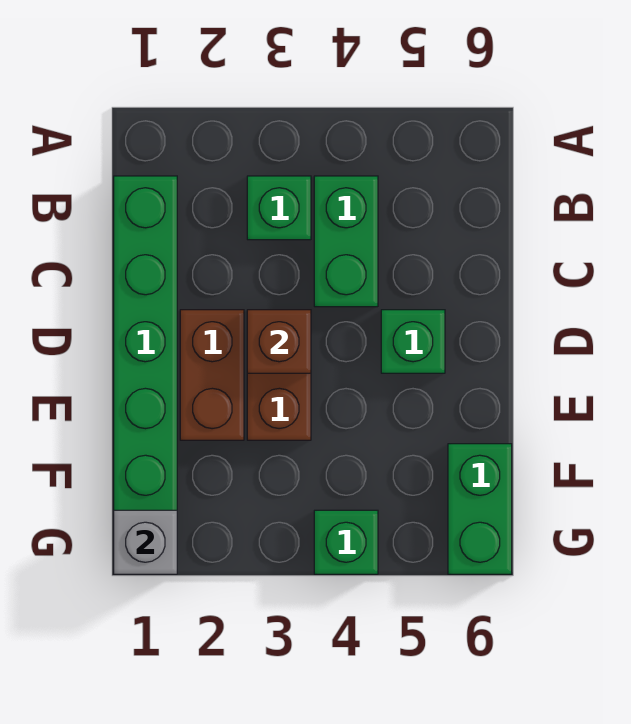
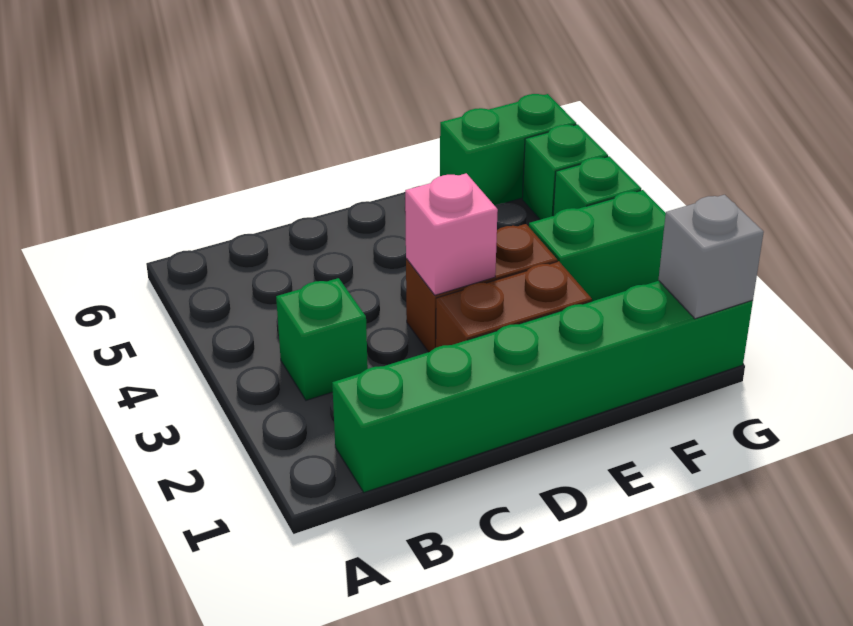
green 1x2 brick [314,176,378,307] -> green 1x2 brick moved to [529,190,666,301]
brown 1x1 brick [247,310,311,373] -> pink 1x1 brick [405,173,498,295]
green 1x1 brick [381,310,445,373] -> green 1x1 brick moved to [522,124,608,220]

